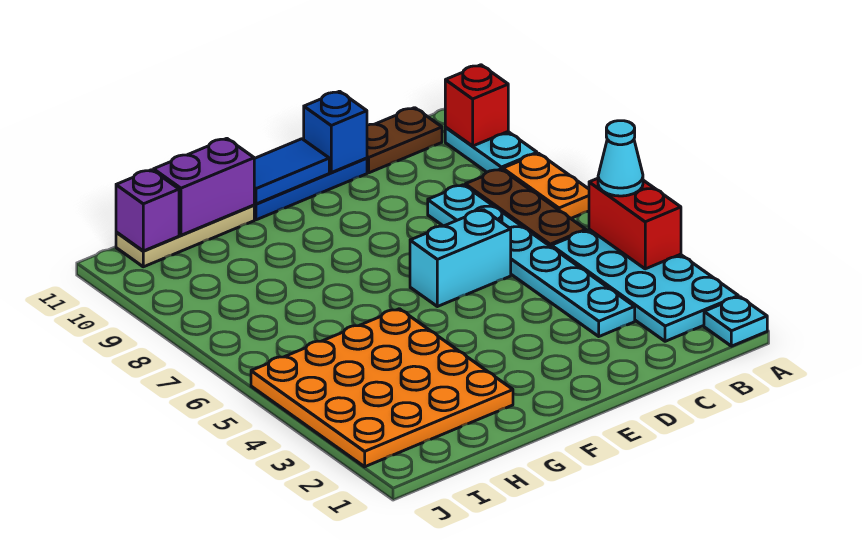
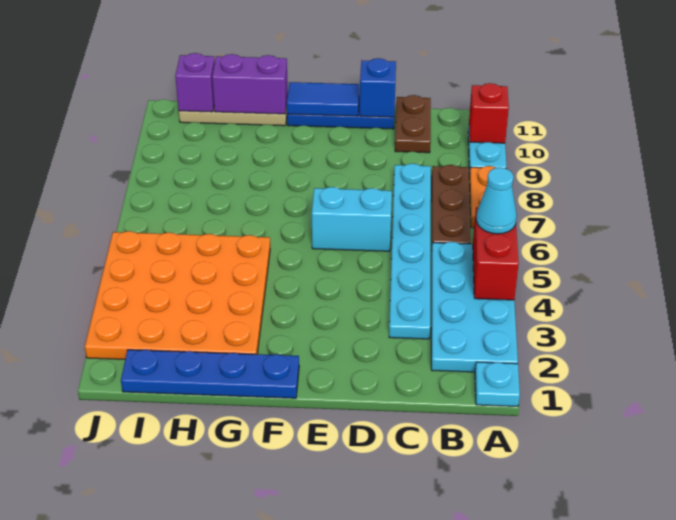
brown 1x2 plate [367,108,442,173] -> brown 1x2 plate turned to [395,95,431,153]
none -> blue 1x4 plate [121,350,299,398]

